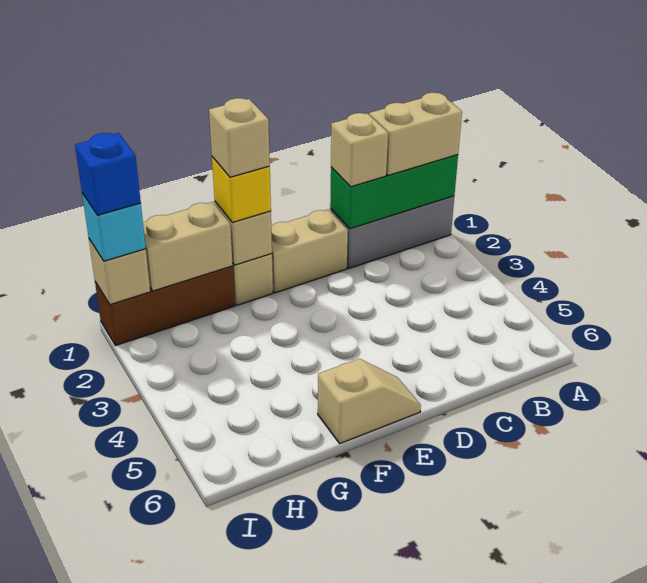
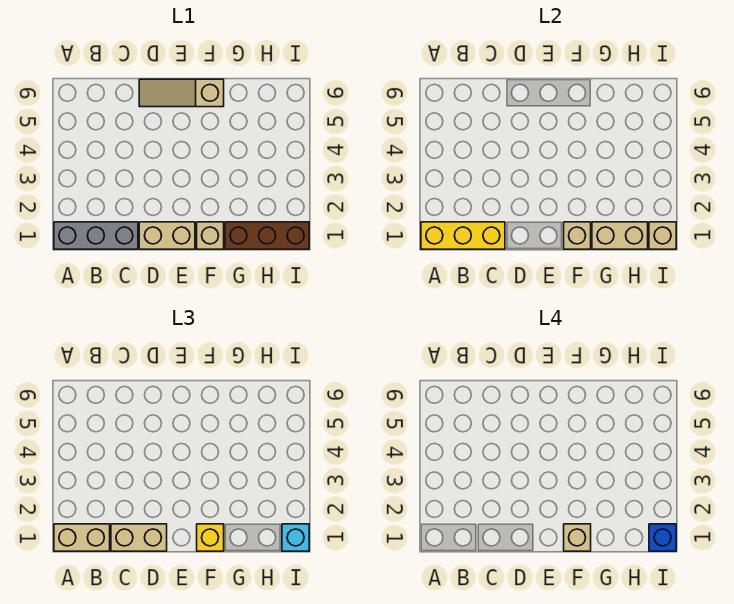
green 1x3 brick [330,155,458,229] -> yellow 1x3 brick [421,222,505,249]
tan 1x1 brick [331,113,388,187] -> tan 1x2 brick [111,524,167,551]
tan 1x2 slope [318,359,421,443] -> tan 1x3 slope [139,79,224,107]

